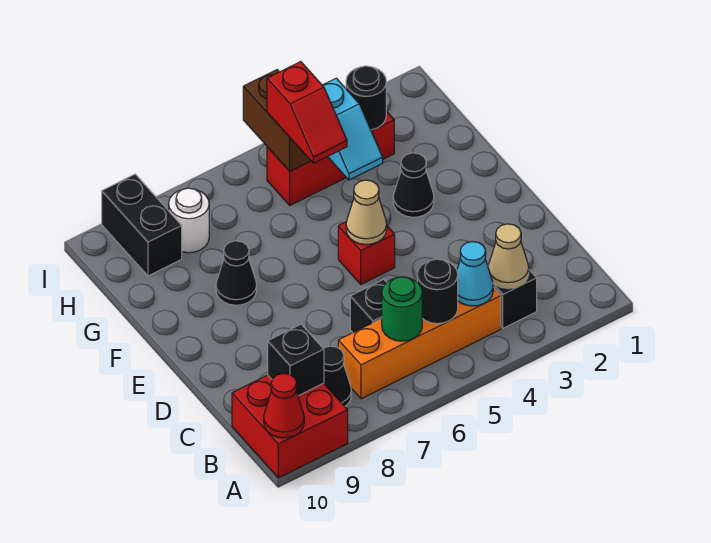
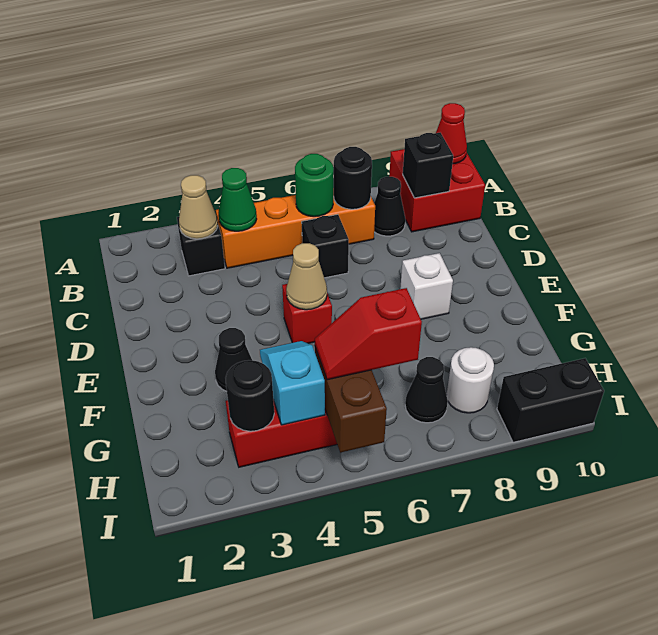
cyan 1x1 cone [457,242,493,306] -> green 1x1 cone [219,168,257,231]
black 1x1 round brick [417,259,458,324] -> black 1x1 round brick moved to [334,147,372,209]
none -> white 1x1 brick [400,253,453,319]
black 1x1 cone [216,241,257,305] -> black 1x1 cone moved to [405,357,448,423]
red 1x2 slope [267,62,347,163] -> red 1x2 slope turned to [315,288,422,380]
black 1x2 brick [102,174,182,276] -> black 1x2 brick turned to [497,358,604,442]

